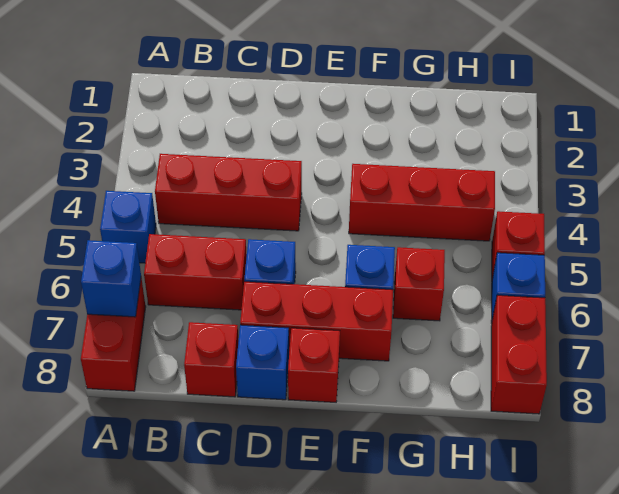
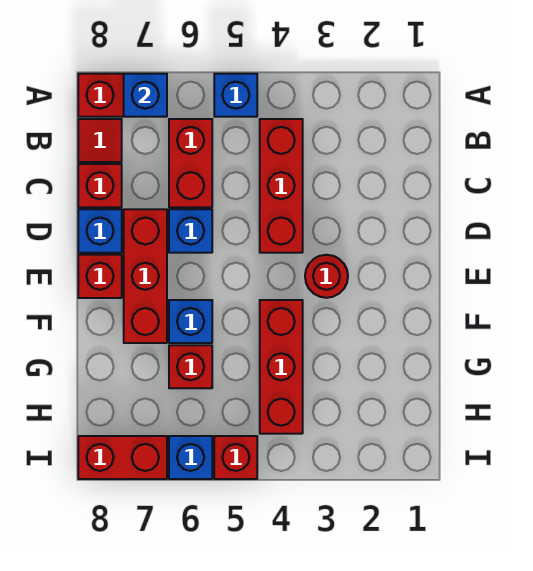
none -> red 1x1 tile [78,119,122,162]
none -> red 1x1 round brick [305,255,348,298]

